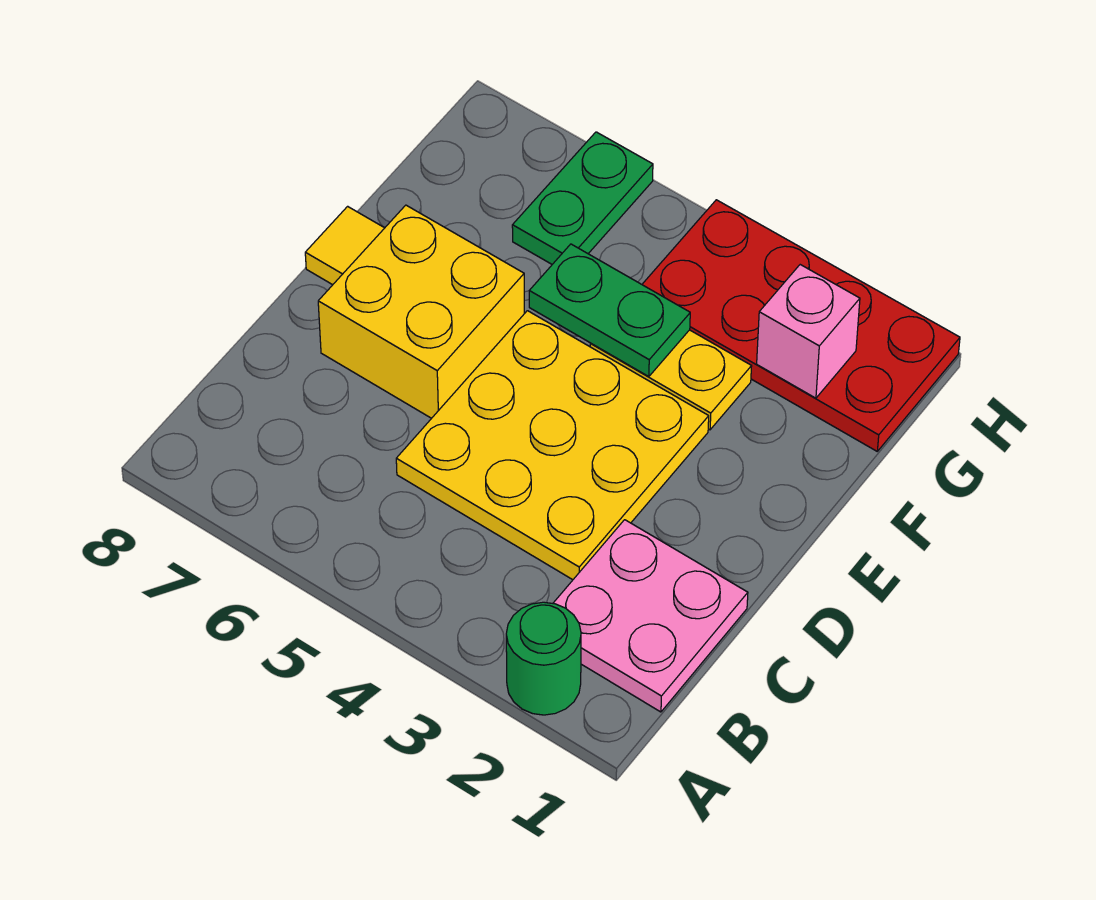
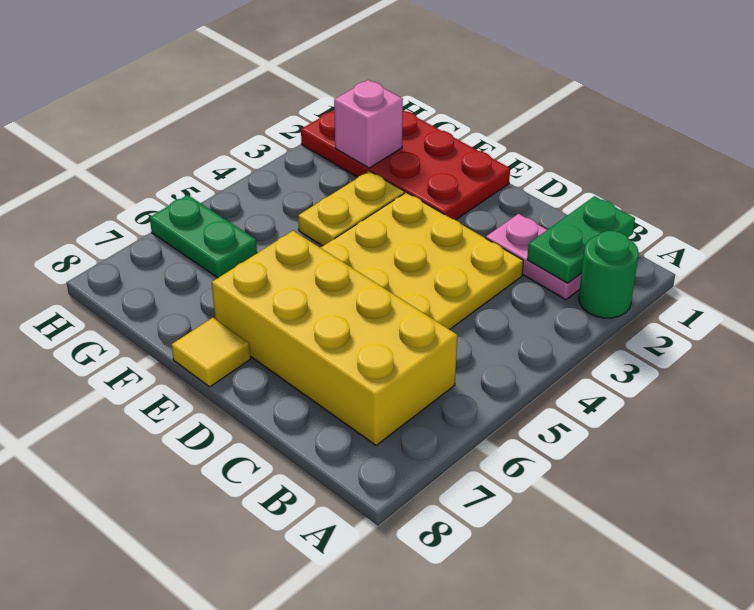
pink 2x2 plate [553,520,748,712] -> pink 1x2 plate [486,214,582,300]
yellow 2x2 brick [318,205,524,418] -> yellow 2x4 brick [212,231,457,445]
green 1x2 plate [529,244,690,377] -> green 1x2 plate moved to [527,196,635,283]
red 2x4 plate [642,200,960,451] -> red 2x4 plate turned to [301,110,510,220]

